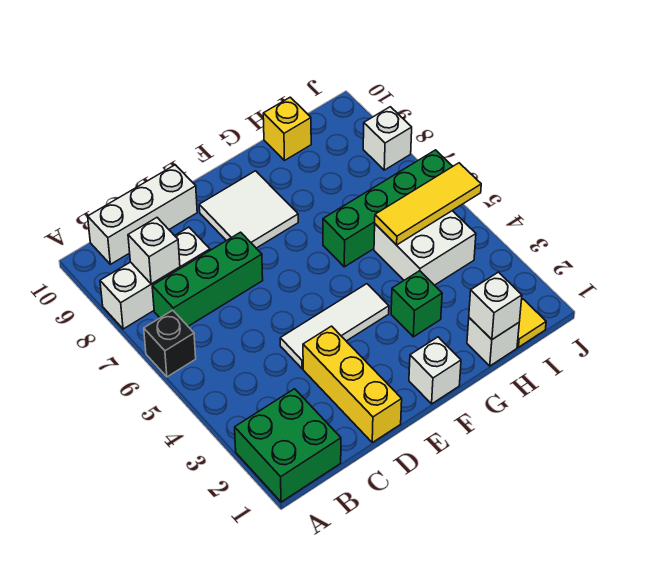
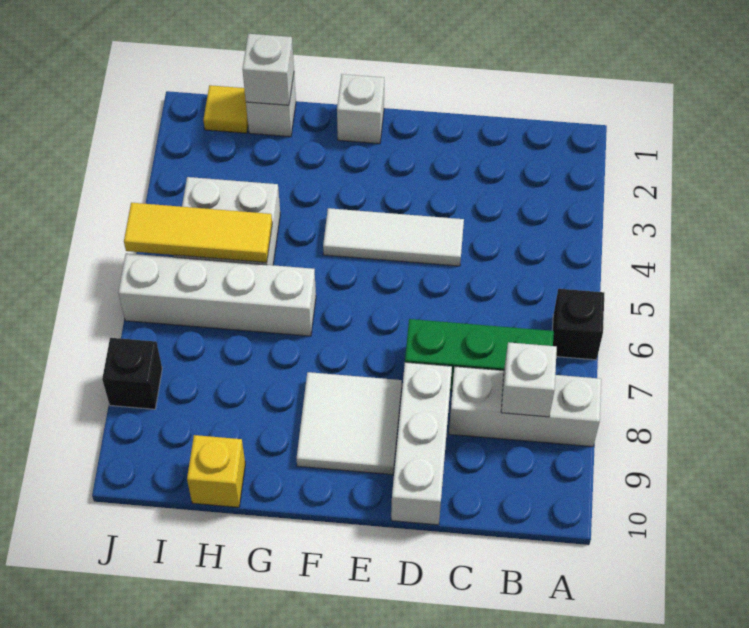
green 2x2 brick [235,389,341,502] -> none
white 1x3 brick [88,165,197,264] -> white 1x3 brick turned to [391,362,452,525]
yellow 1x3 brick [303,326,402,442] -> none
green 1x1 brick [391,271,442,337] -> none
green 1x4 brick [323,150,453,267] -> white 1x4 brick [118,253,316,336]
white 1x1 brick [363,107,412,170] -> black 1x1 brick [102,338,162,409]

